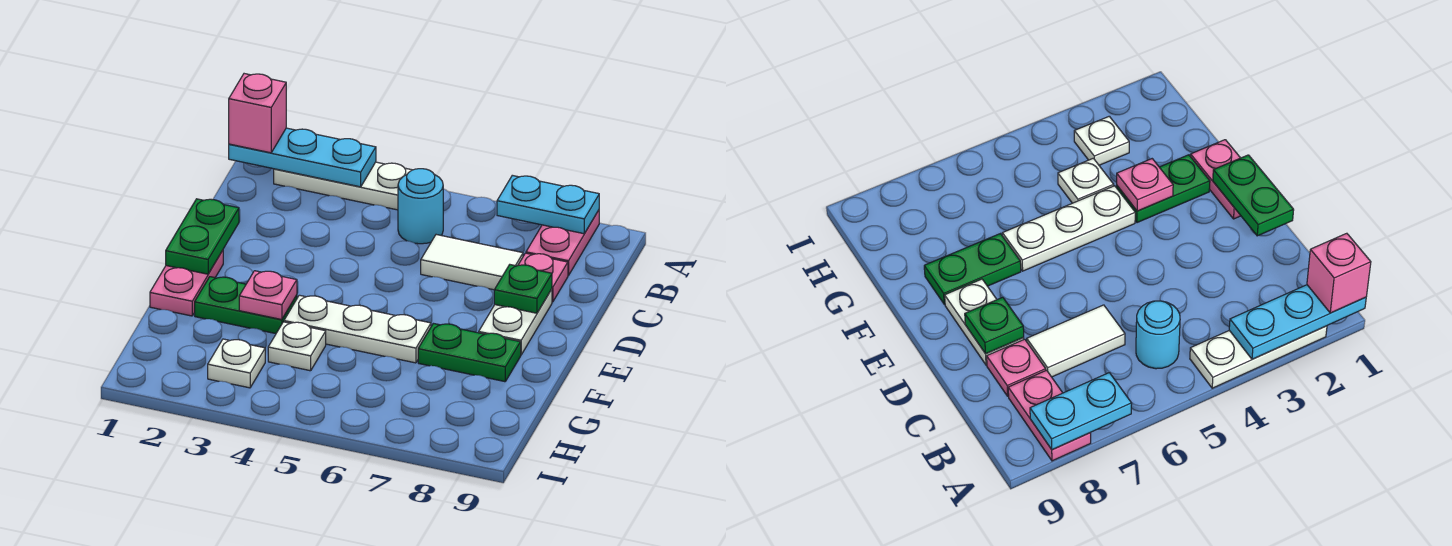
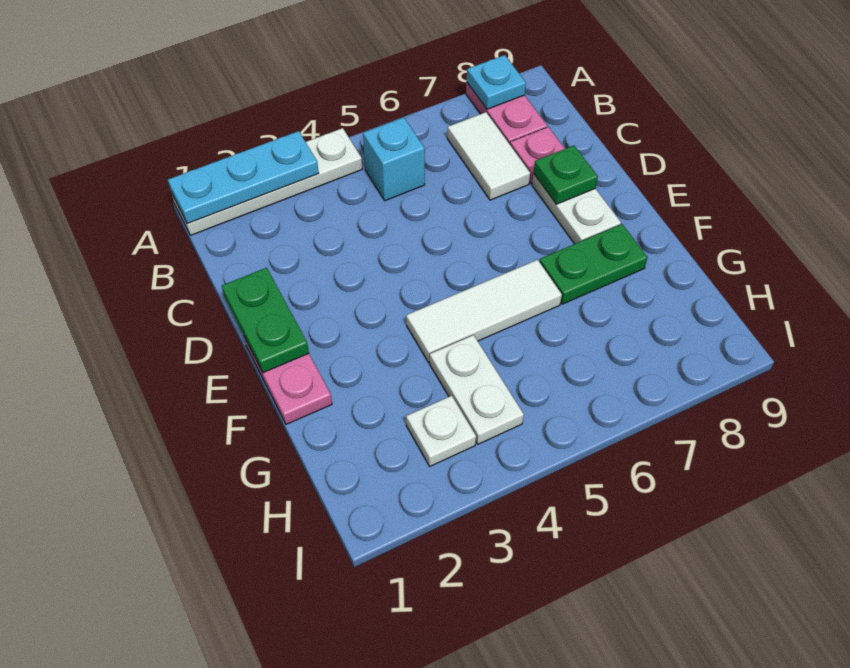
pink 1x1 brick [229,74,286,153] -> none
white 1x3 plate [274,162,412,210] -> white 1x4 plate [172,128,362,235]
cyan 1x2 plate [497,175,599,234] -> cyan 1x1 plate [467,55,526,109]
cyan 1x1 round brick [398,169,443,244] -> cyan 1x1 brick [363,117,425,201]
white 1x2 tile [421,235,523,290] -> white 1x2 tile turned to [447,112,530,200]
green 1x2 plate [195,277,297,334] -> none
pink 1x1 plate [239,271,297,320] -> none
white 1x3 plate [284,295,431,363] -> white 1x3 tile [406,260,562,362]
white 1x1 plate [268,322,326,371] -> white 1x2 plate [430,335,524,444]

